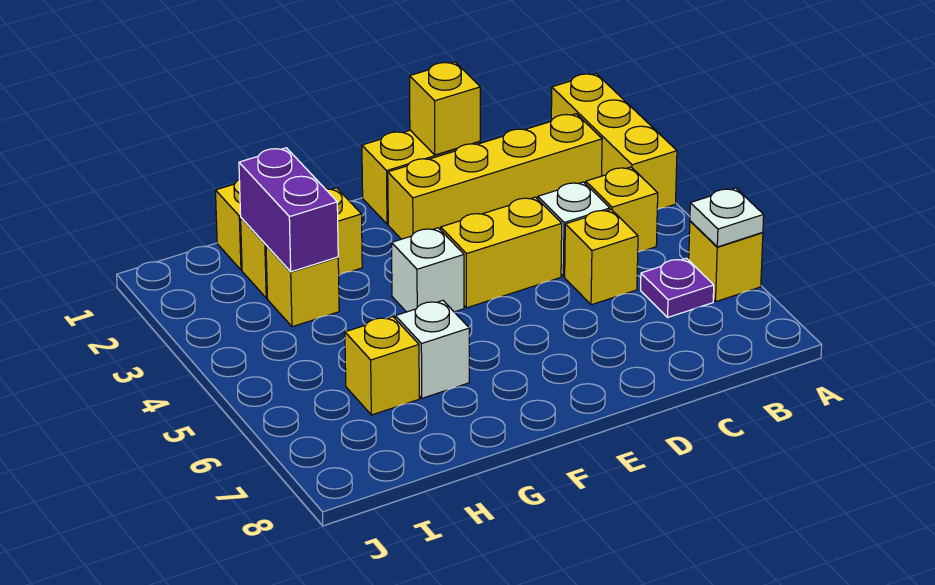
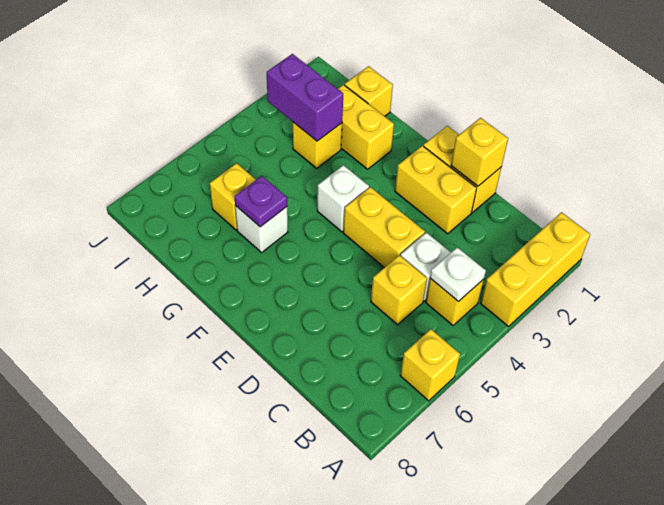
white 1x1 plate [690,188,764,247] -> white 1x1 plate moved to [430,247,486,301]
yellow 1x4 brick [388,114,602,239] -> yellow 1x2 brick [395,146,477,234]
purple 1x1 plate [641,258,714,317] -> purple 1x1 plate moved to [235,176,287,227]
purple 1x2 brick [239,148,338,272] -> purple 1x2 brick turned to [267,54,343,141]

